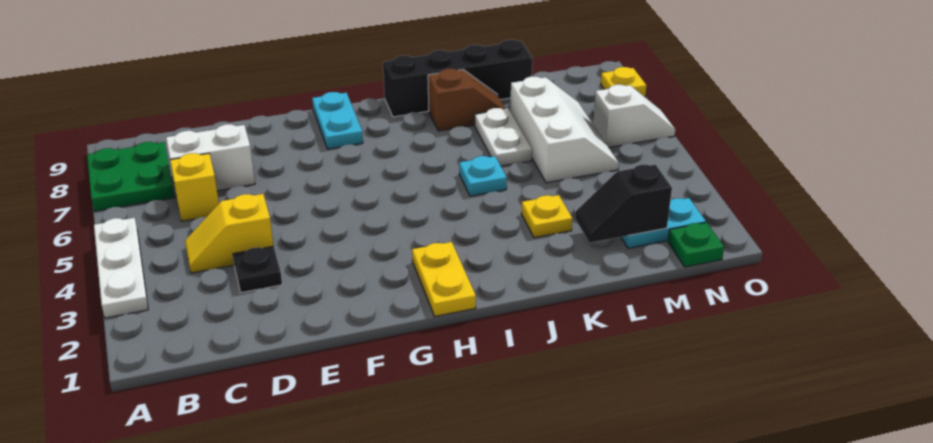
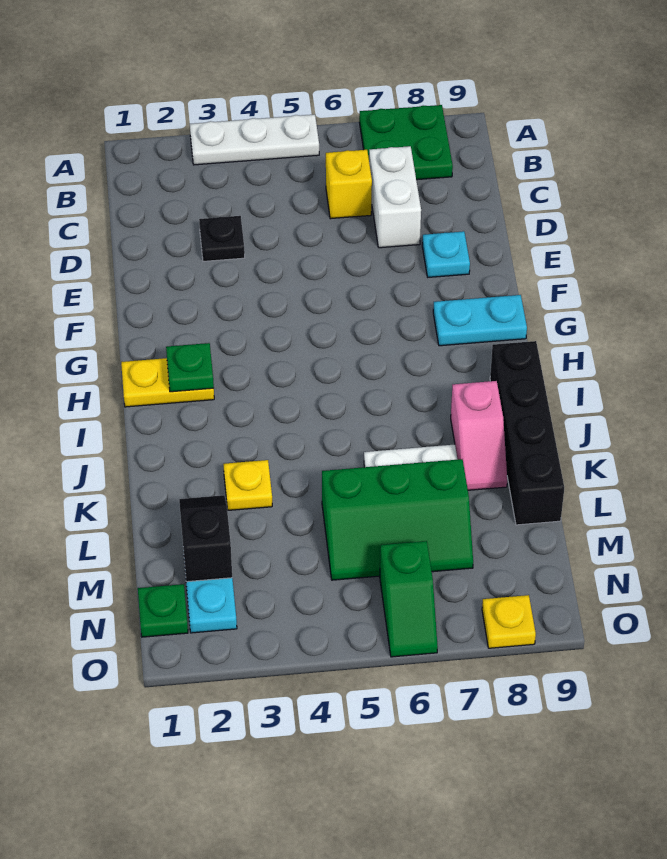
yellow 1x2 slope [185,194,273,273] -> none
none -> green 1x1 plate [166,343,214,392]
cyan 1x1 plate [459,156,507,196] -> cyan 1x1 plate moved to [422,231,470,277]
brown 1x2 slope [428,69,505,131] -> pink 1x2 slope [451,381,507,490]
white 2x3 slope [510,77,619,183] -> green 2x3 slope [322,459,473,580]
white 1x2 slope [593,85,675,148] -> green 1x2 slope [380,541,438,657]

